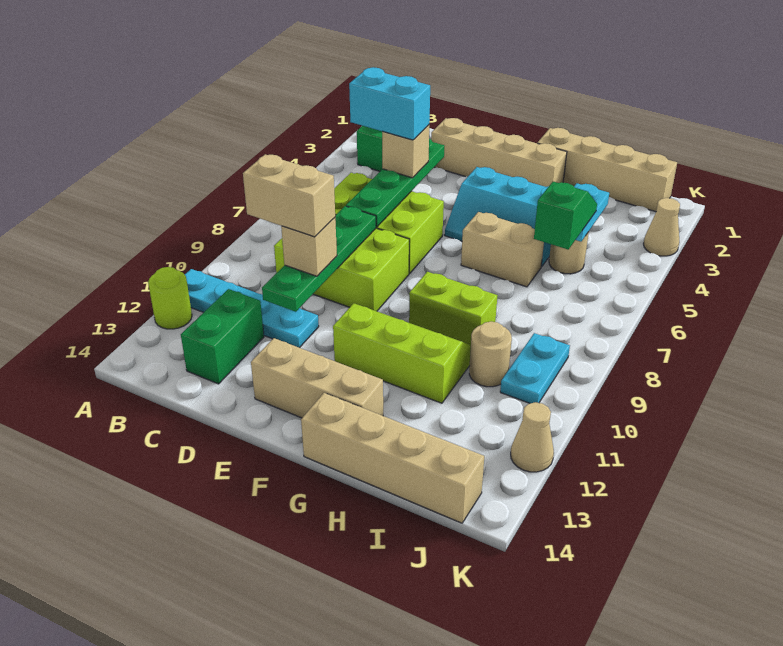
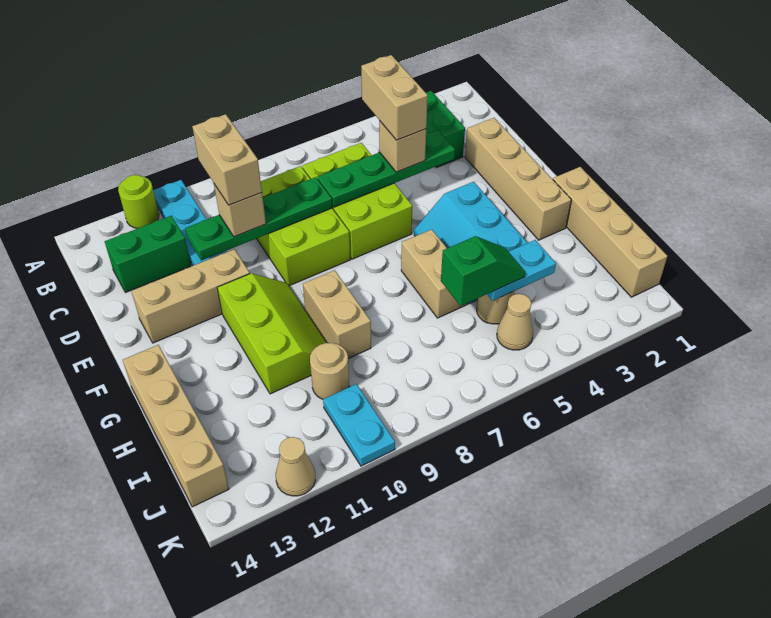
cyan 1x2 brick [349,67,430,140] -> tan 1x2 brick [361,55,428,140]
tan 1x3 brick [251,338,383,418] -> tan 1x3 brick turned to [131,249,250,343]
lime 1x2 brick [409,272,497,345] -> tan 1x2 brick [303,270,371,359]
cyan 1x2 plate [500,333,570,403] -> cyan 1x2 plate turned to [323,384,395,466]
tan 1x1 cone [644,198,680,256] -> tan 1x1 cone moved to [497,294,533,350]

